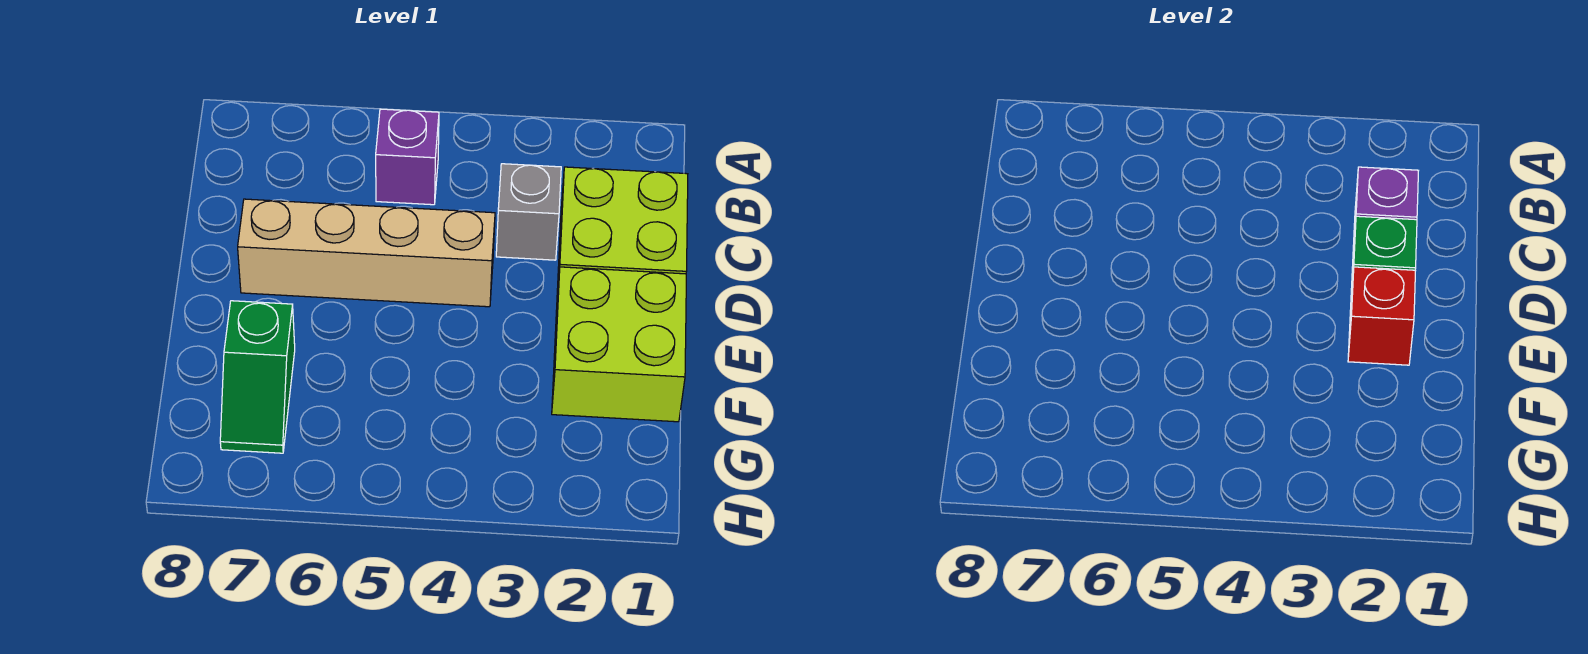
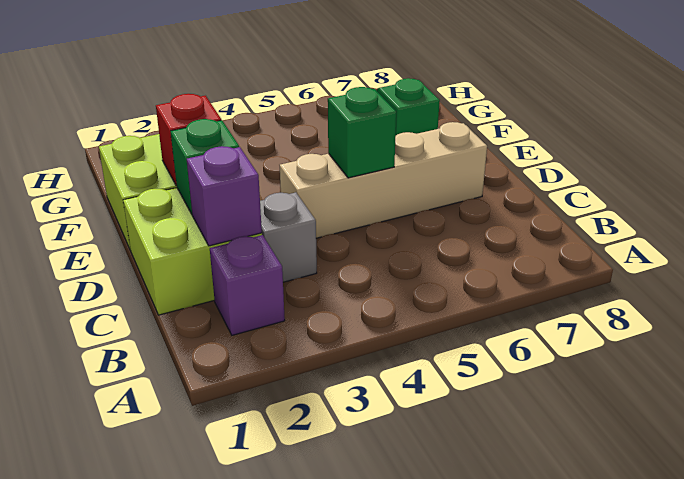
purple 1x1 brick [376,109,439,205] -> purple 1x1 brick moved to [210,235,285,335]
none -> green 1x1 brick [328,87,396,178]

